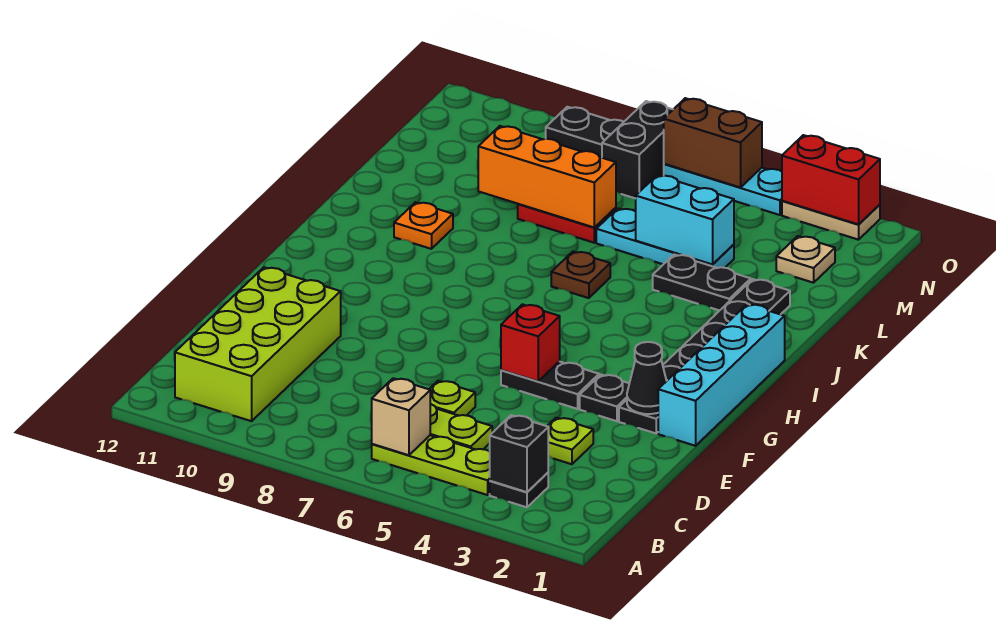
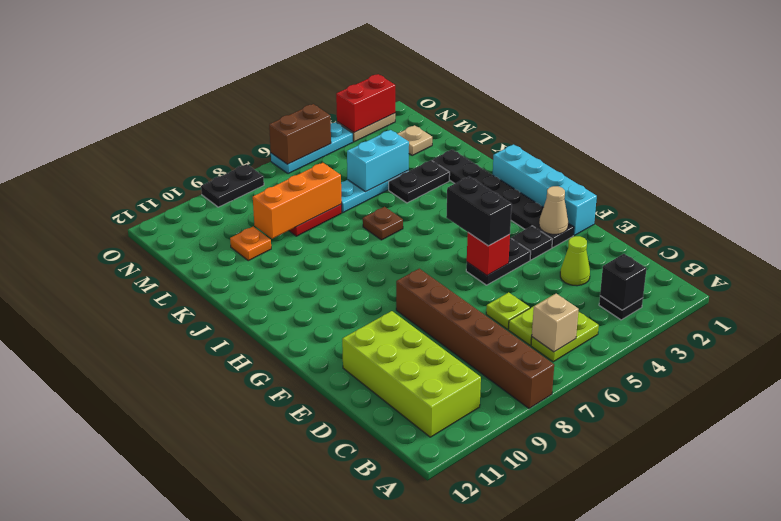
none -> brown 1x6 brick [396,269,554,408]
lime 1x3 plate [372,435,490,495] -> lime 1x2 plate [531,311,599,362]
lime 1x1 plate [548,418,593,464] -> lime 1x1 cone [560,236,590,286]
black 1x1 cone [627,342,666,414] -> tan 1x1 cone [539,186,568,234]
orange 1x1 plate [394,202,453,249] -> orange 1x1 plate moved to [230,227,271,261]
black 1x2 brick [602,101,673,199] -> black 1x2 brick moved to [446,176,512,246]

